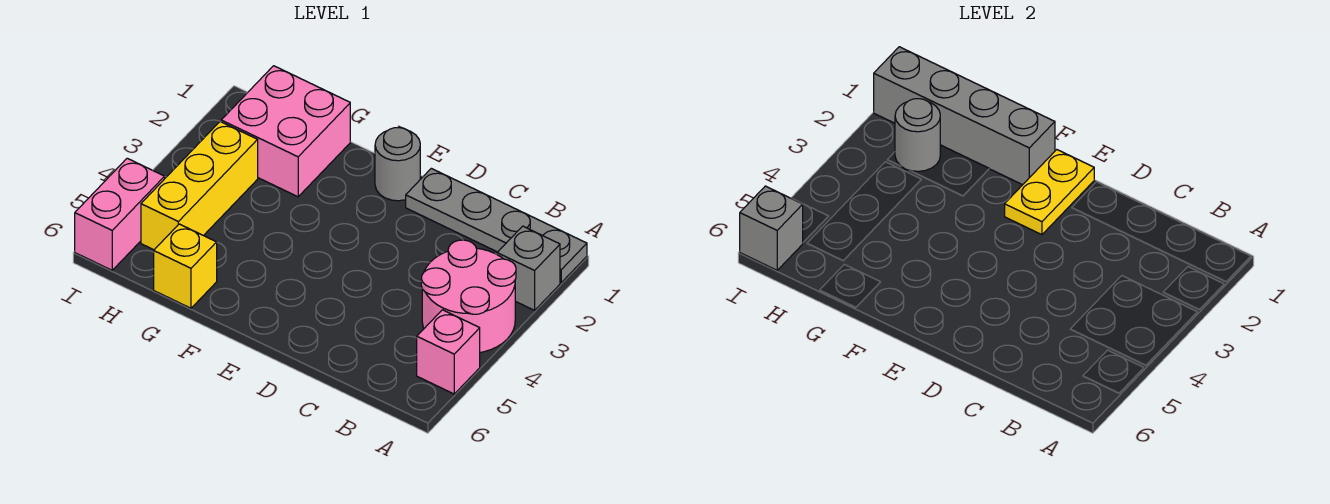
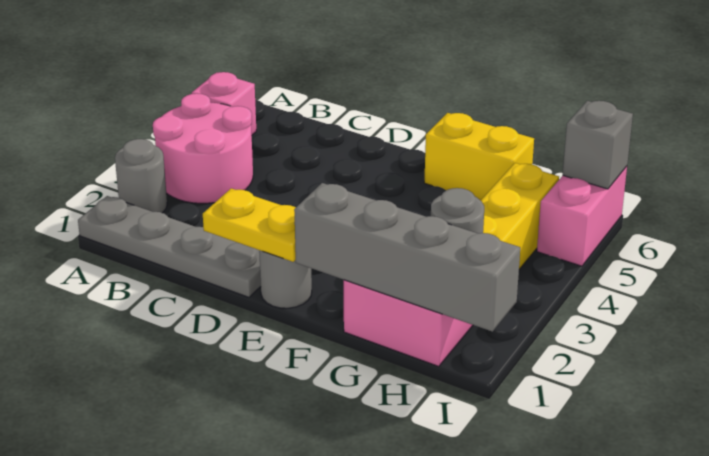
grey 1x1 brick [497,226,560,310] -> grey 1x1 round brick [115,139,167,213]
yellow 1x2 plate [1005,150,1094,235] -> yellow 1x2 plate turned to [203,188,296,262]
yellow 1x1 brick [154,224,217,308] -> yellow 1x2 brick [424,113,534,200]

